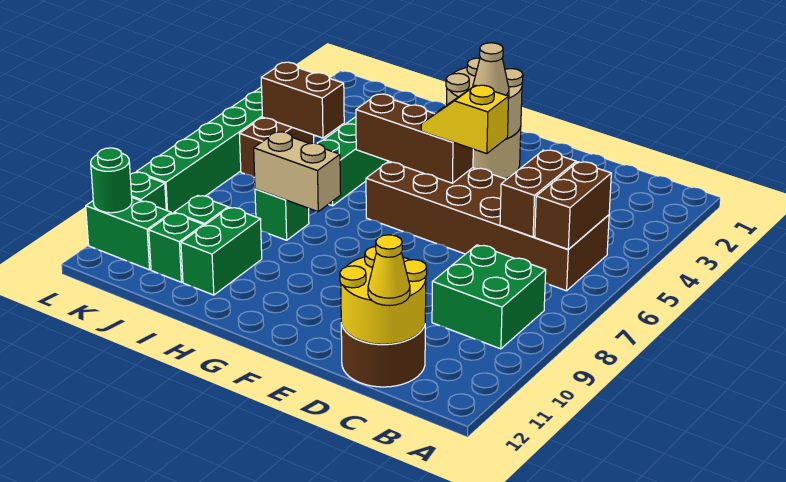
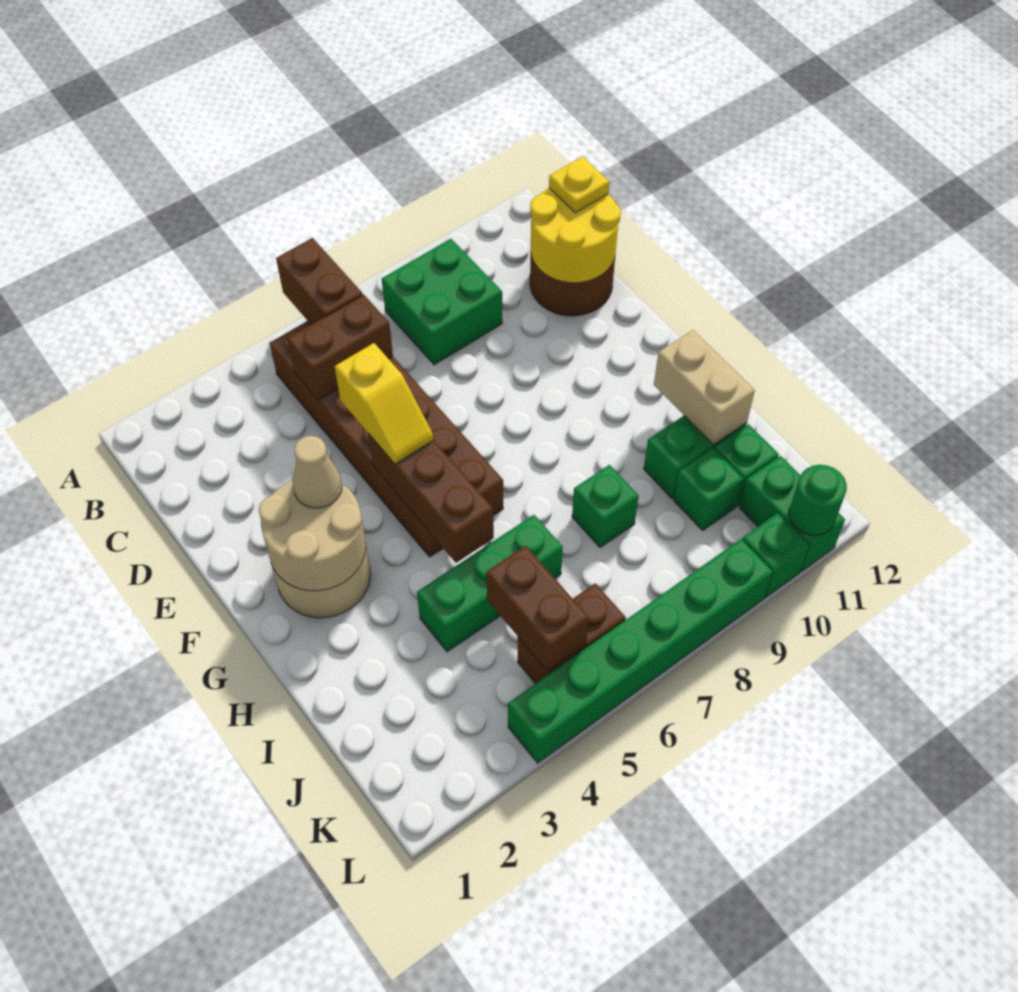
brown 1x2 brick [535,162,611,249] -> brown 1x2 brick turned to [276,238,363,325]
yellow 1x1 cone [368,235,410,306] -> yellow 1x1 plate [549,157,609,213]
tan 1x2 brick [254,132,341,212] -> tan 1x2 brick moved to [654,330,755,445]

